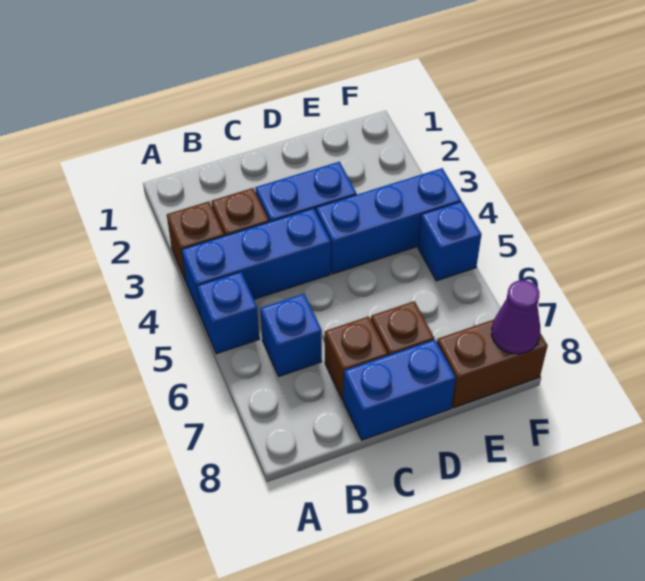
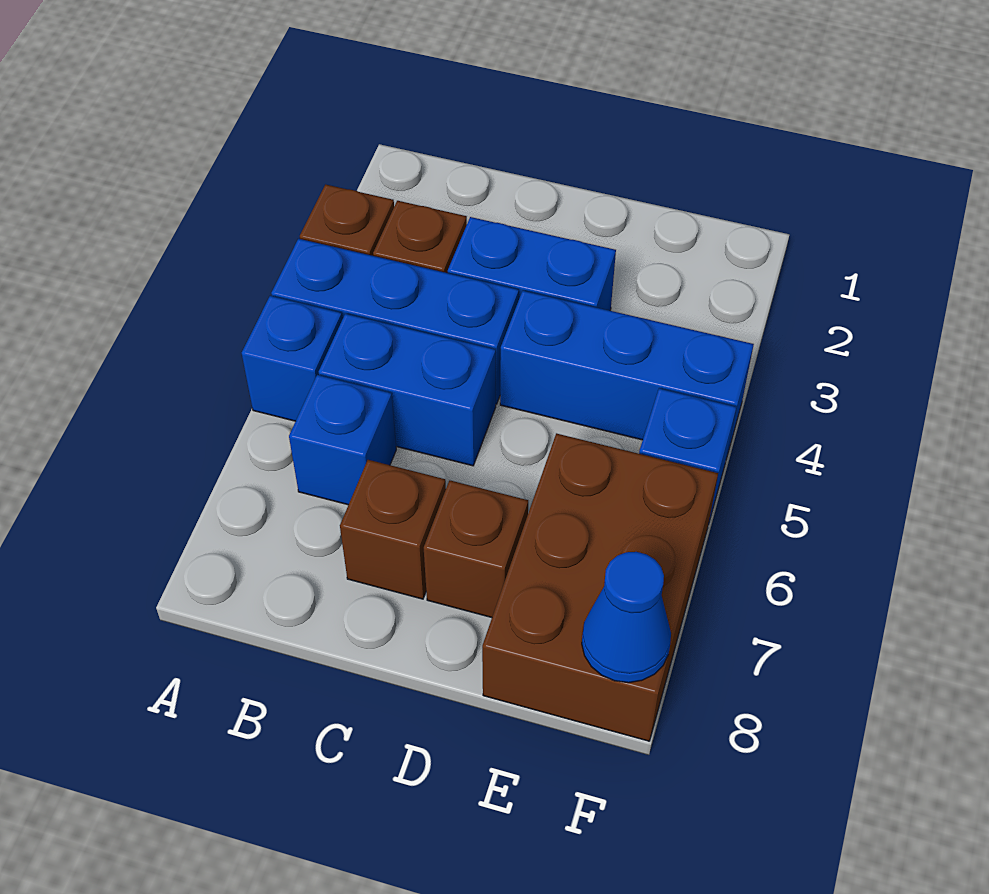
blue 1x2 brick [343,340,456,440] -> blue 1x2 brick moved to [319,314,496,466]
brown 1x2 brick [437,320,548,408] -> brown 2x3 brick [482,433,718,741]
purple 1x1 cone [491,280,540,354] -> blue 1x1 cone [582,552,671,683]

